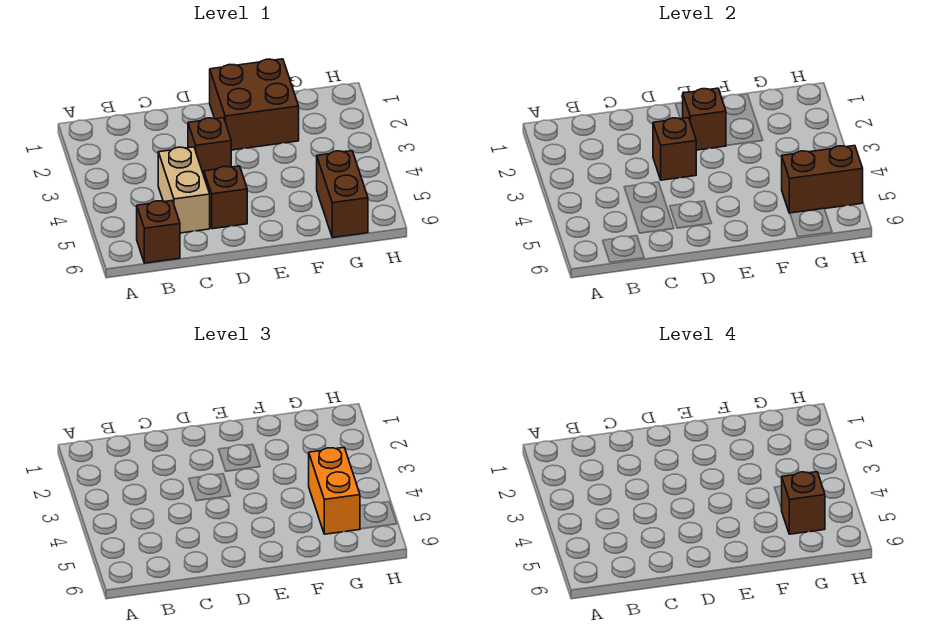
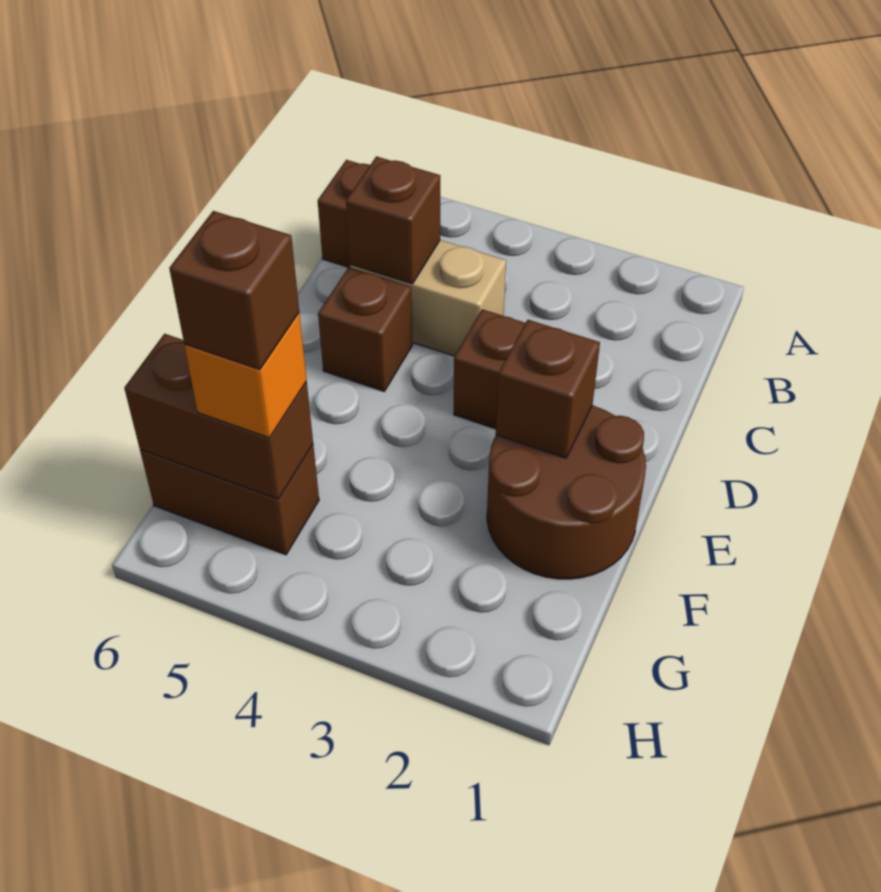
brown 1x1 brick [653,118,696,180] -> brown 1x1 brick moved to [346,156,440,284]
brown 2x2 brick [210,59,299,150] -> brown 2x2 round brick [487,405,646,579]
orange 1x2 brick [309,448,360,534] -> orange 1x1 brick [184,313,307,438]
brown 1x2 brick [782,146,863,213] -> brown 1x2 brick turned to [124,334,313,499]

